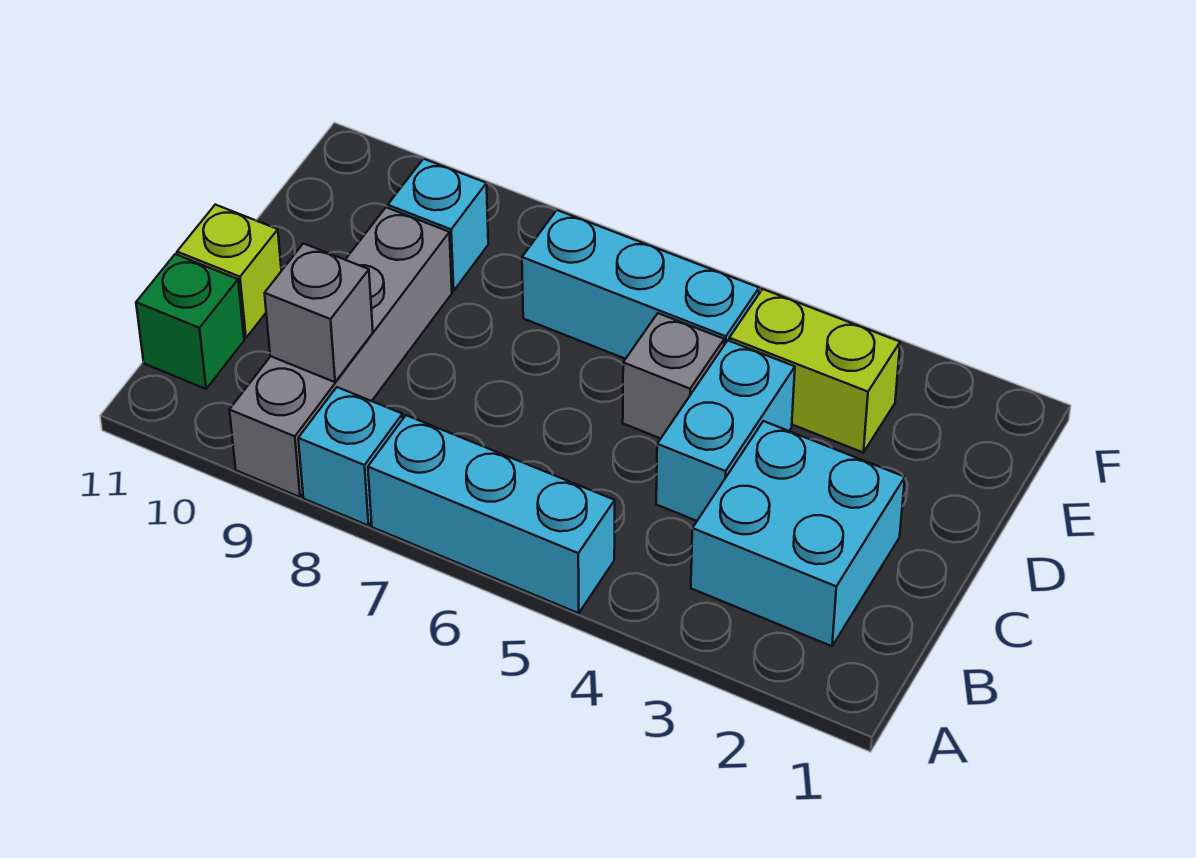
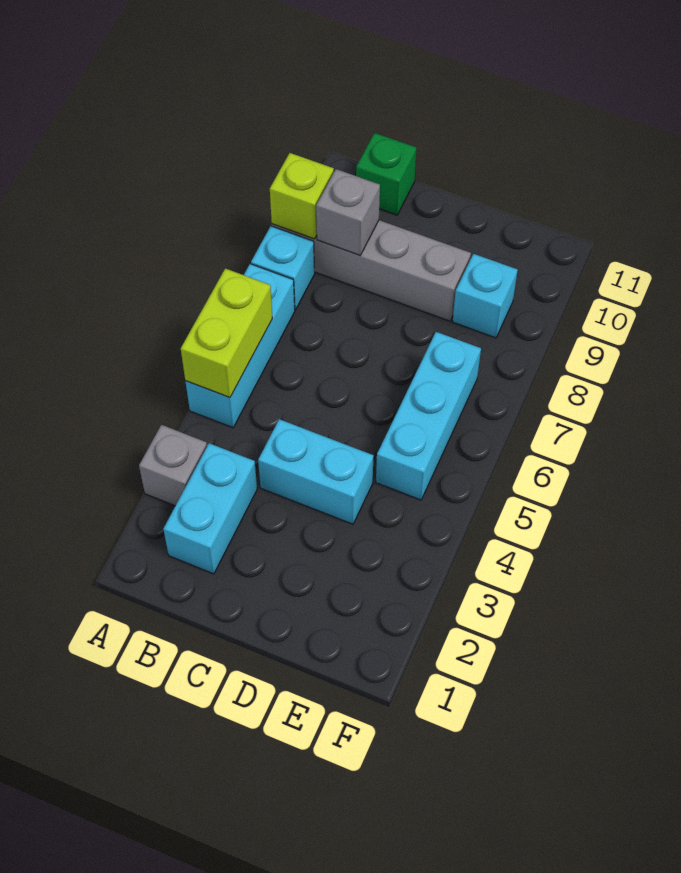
cyan 2x2 brick [691,421,905,646] -> cyan 1x2 brick [163,443,257,574]
lime 1x1 brick [177,205,281,338] -> lime 1x1 brick moved to [270,153,334,239]
grey 1x1 brick [623,313,724,439] -> grey 1x1 brick moved to [139,425,207,506]
lime 1x2 brick [729,289,900,452] -> lime 1x2 brick moved to [181,268,272,398]

